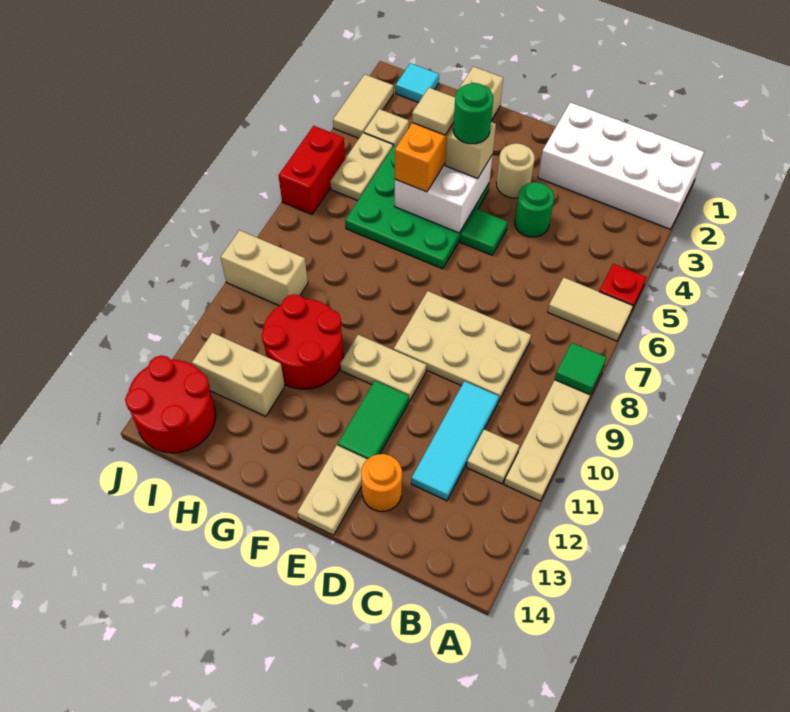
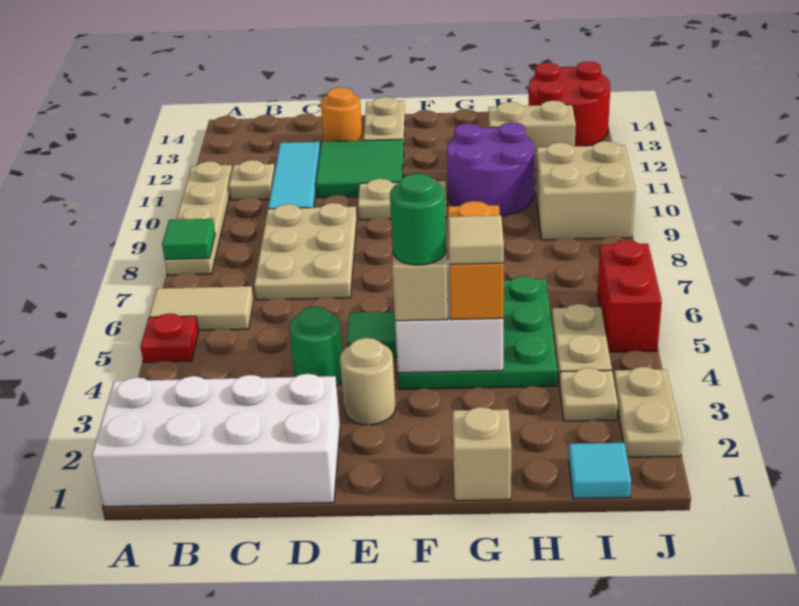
tan 2x3 plate [394,291,531,402] -> tan 2x3 plate turned to [254,203,357,300]
green 1x2 tile [338,381,409,459] -> green 2x2 tile [316,139,404,198]
red 2x2 round brick [262,294,343,389] -> purple 2x2 round brick [447,122,535,216]
tan 1x2 brick [221,230,308,306] -> tan 2x2 brick [536,141,636,240]
tan 1x2 tile [333,74,393,138] -> tan 1x2 plate [614,367,682,457]

